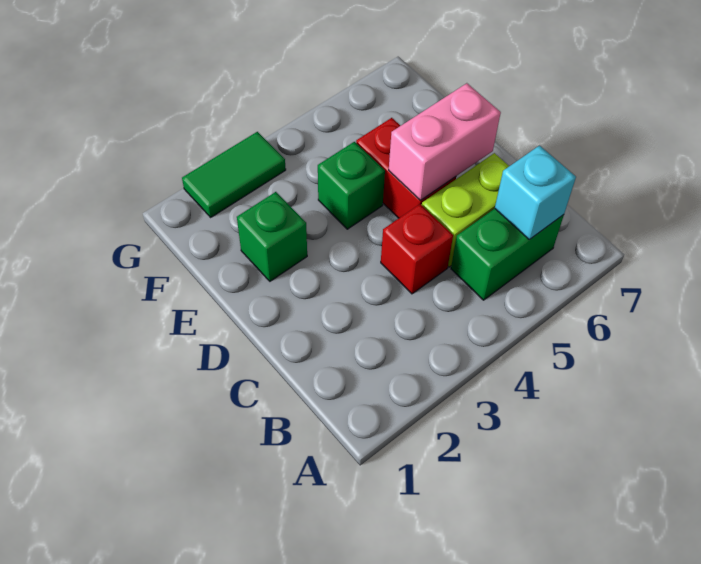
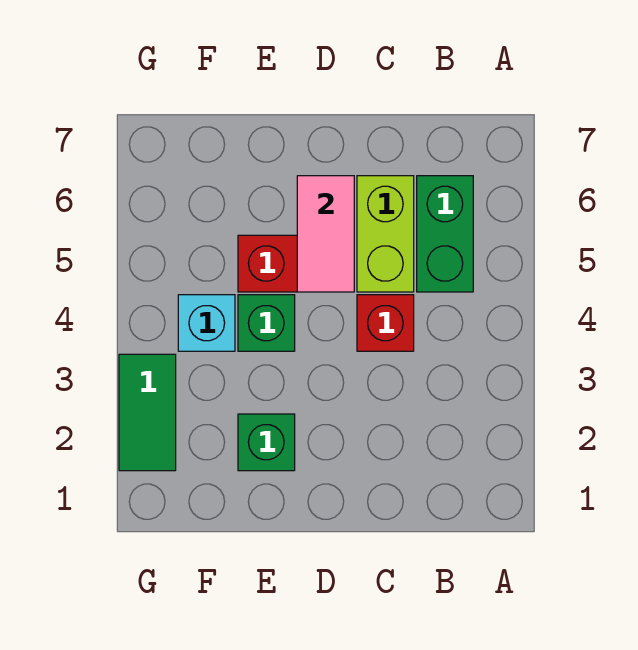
cyan 1x1 brick [495,146,576,240] -> cyan 1x1 brick moved to [178,295,235,351]
pink 1x2 brick [389,83,501,201] -> pink 1x2 tile [297,176,354,292]

